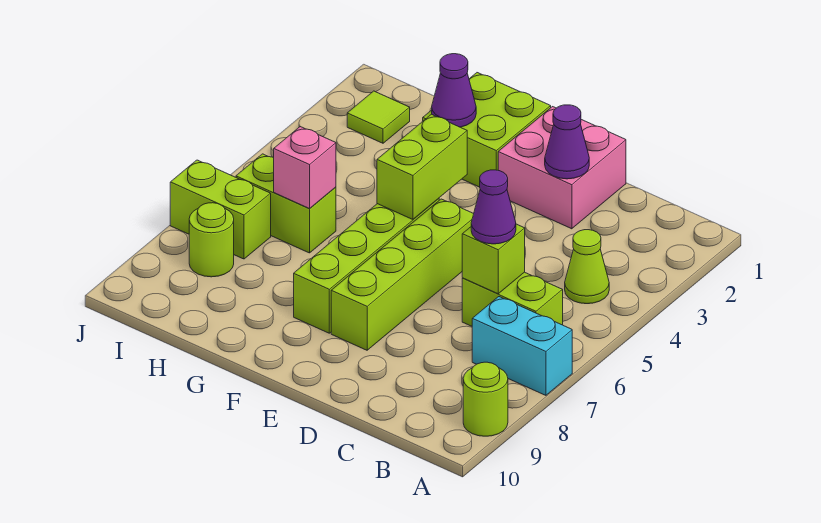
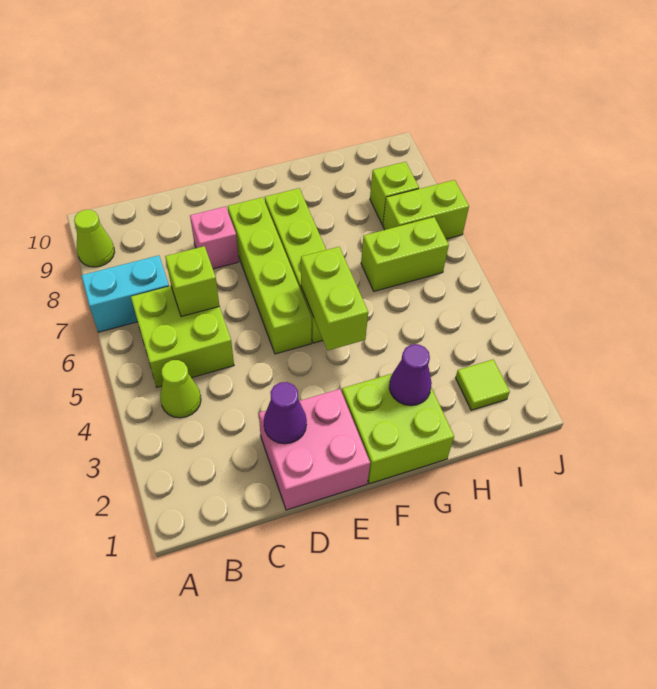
lime 1x1 round brick [463,362,508,436] -> lime 1x1 cone [74,210,115,267]
lime 1x2 brick [462,272,563,326] -> lime 2x2 brick [131,286,234,387]
purple 1x1 cone [471,170,516,244] -> none
pink 1x1 brick [274,127,336,208] -> pink 1x1 brick moved to [190,206,239,269]
lime 1x1 round brick [189,203,234,277] -> lime 1x1 brick [370,162,419,225]

